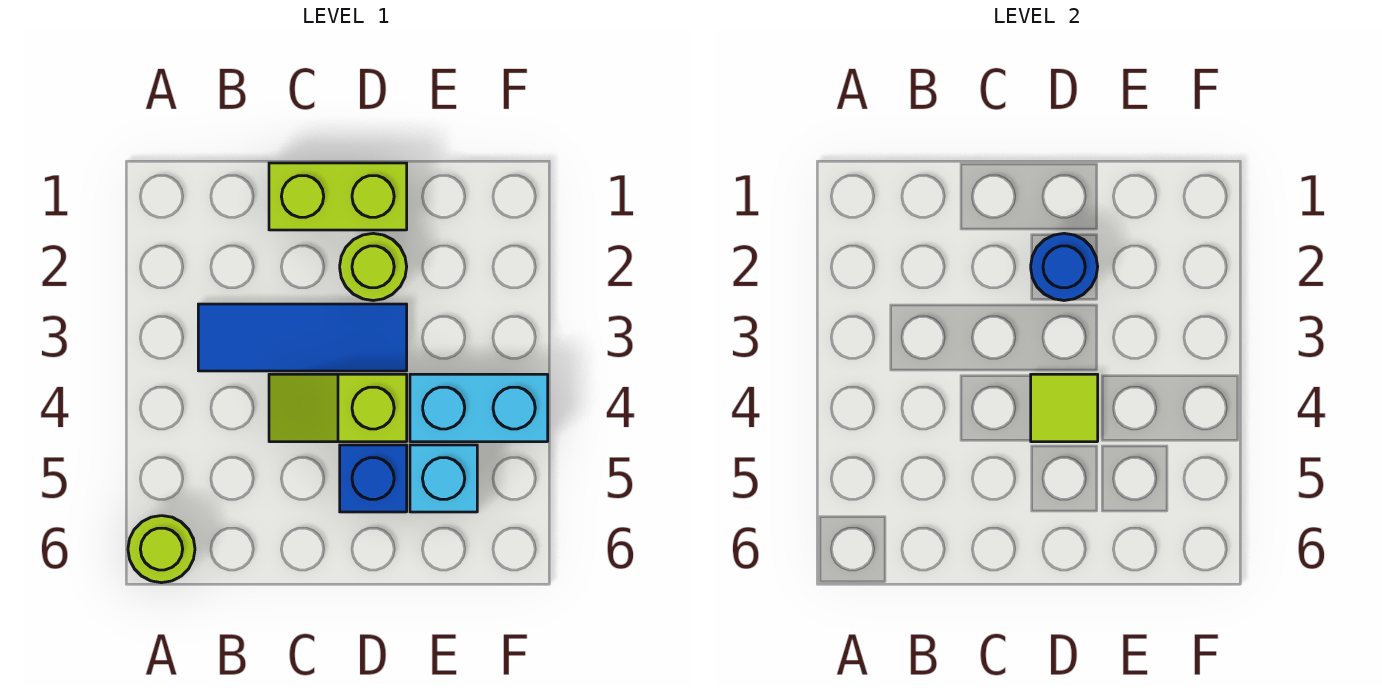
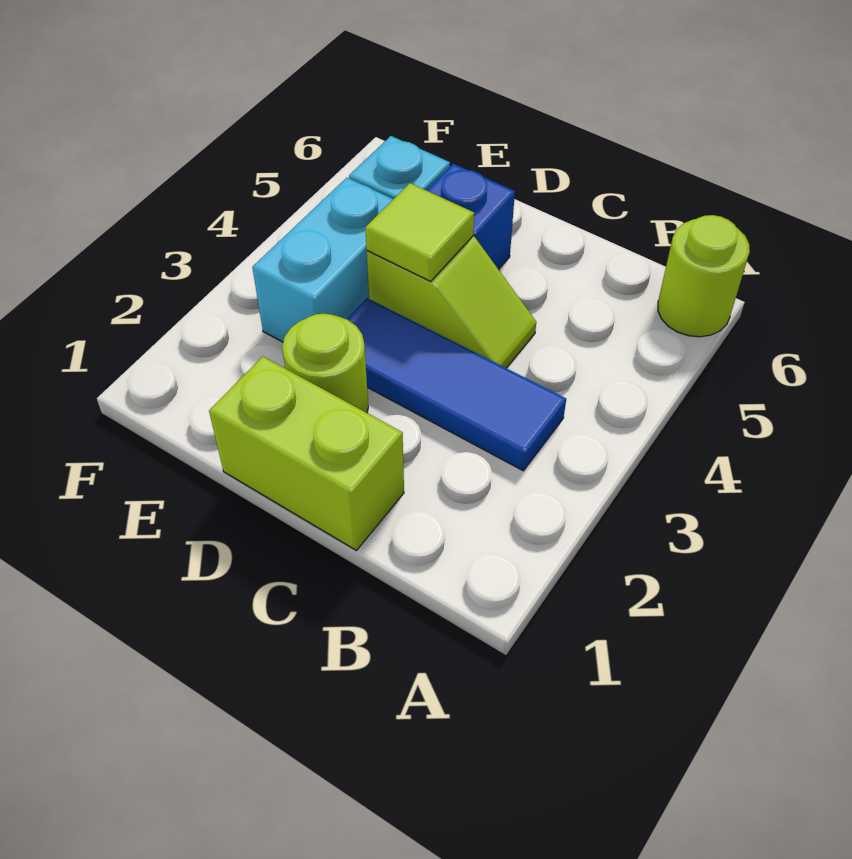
blue 1x1 round brick [1031,233,1098,301] -> none
cyan 1x2 brick [410,374,548,442] -> cyan 1x2 brick turned to [252,178,393,342]

